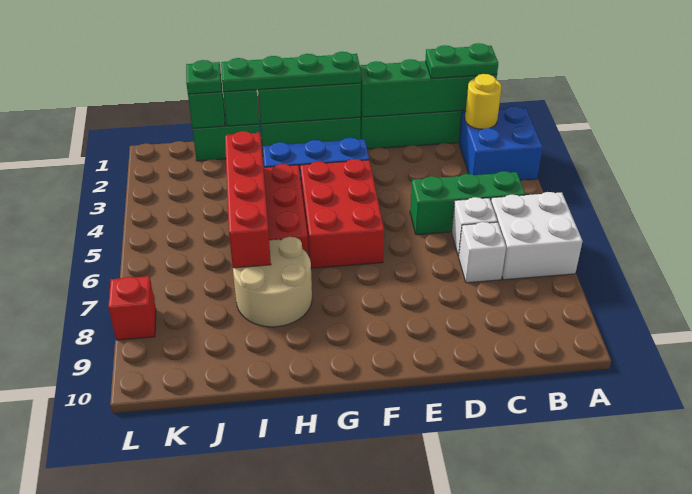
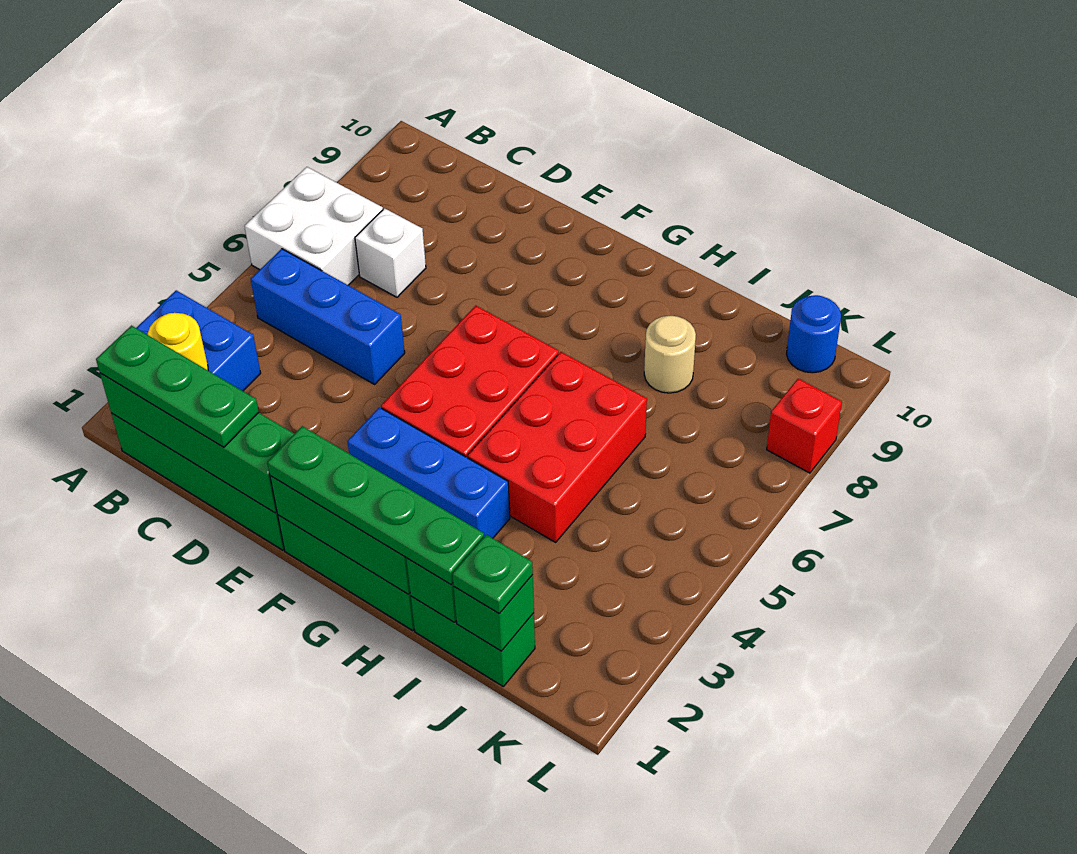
green 1x2 plate [425,43,498,79] -> green 1x3 plate [96,326,259,447]
green 1x3 brick [410,171,525,235] -> blue 1x3 brick [251,249,405,384]
white 1x1 brick [452,197,497,256] -> none
tan 2x2 round brick [233,237,312,327] -> tan 1x1 round brick [644,315,696,393]
red 1x4 brick [225,131,271,268] -> none
none -> blue 1x1 round brick [787,295,841,373]

